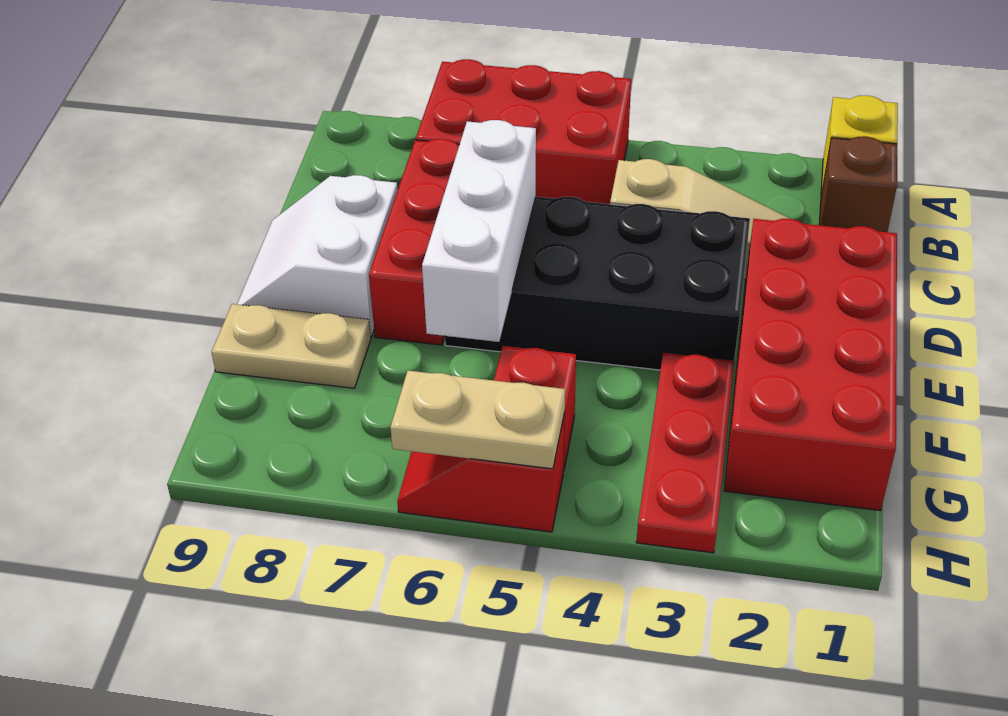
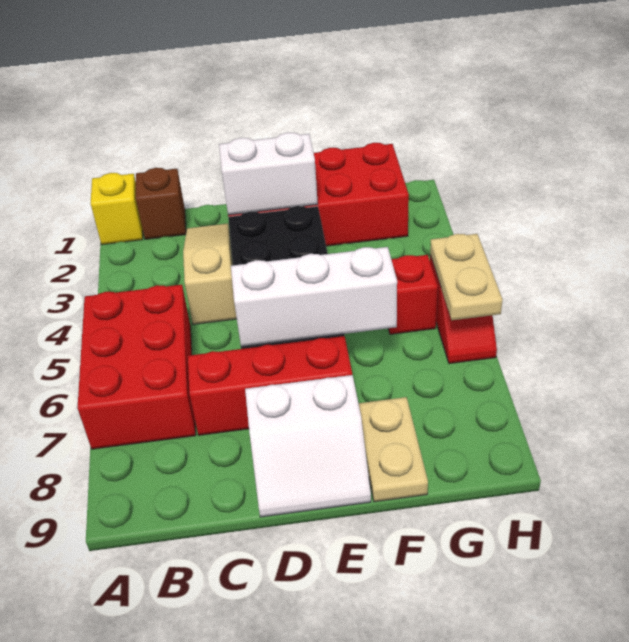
none -> white 1x2 brick [219,132,318,215]
red 1x3 plate [636,353,734,553] -> none

